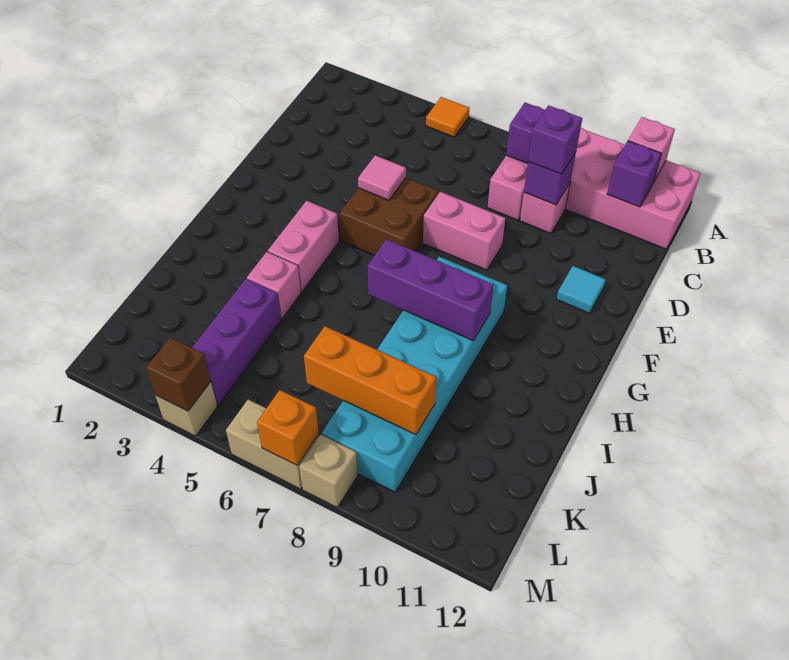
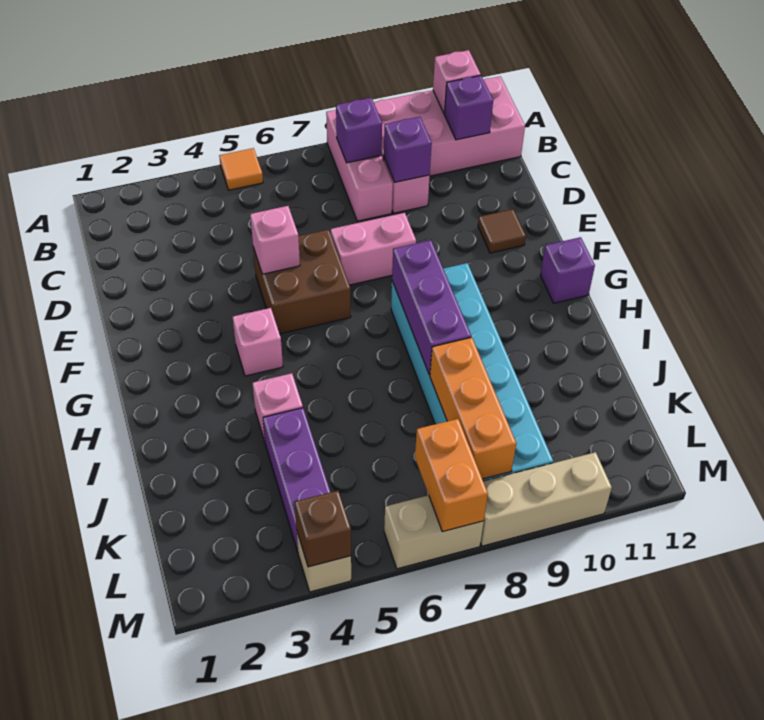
purple 1x1 brick [528,105,582,174] -> purple 1x1 brick moved to [540,237,595,303]
pink 1x1 tile [358,155,406,200] -> pink 1x1 brick [250,206,300,274]
cyan 1x1 tile [557,266,606,313] -> brown 1x1 tile [478,209,526,253]
pink 1x2 brick [268,201,339,292] -> pink 1x1 brick [233,308,283,376]
purple 1x3 brick [367,239,494,340] -> purple 1x3 brick turned to [392,240,471,375]
orange 1x3 brick [304,326,436,435] -> orange 1x3 brick turned to [430,337,516,479]
orange 1x1 brick [257,390,319,465] -> orange 1x2 brick [415,419,488,532]
tan 1x1 brick [299,435,358,507] -> tan 1x3 brick [481,452,612,546]

